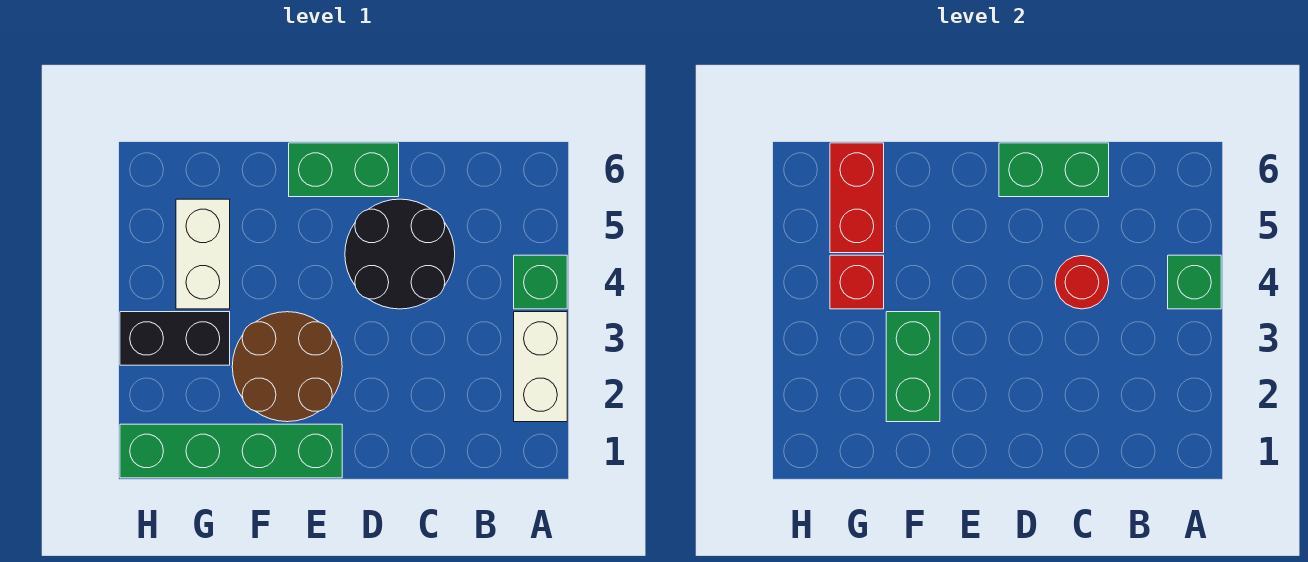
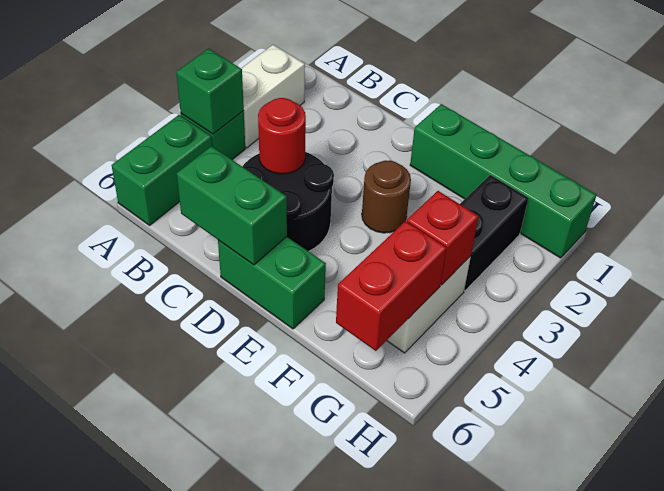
brown 2x2 round brick [232,312,342,422] -> brown 1x1 round brick [362,160,411,233]
green 1x2 brick [886,312,940,422] -> green 1x2 brick moved to [112,115,212,225]
black 1x2 brick [120,312,230,365] -> black 1x2 brick turned to [460,175,528,291]

